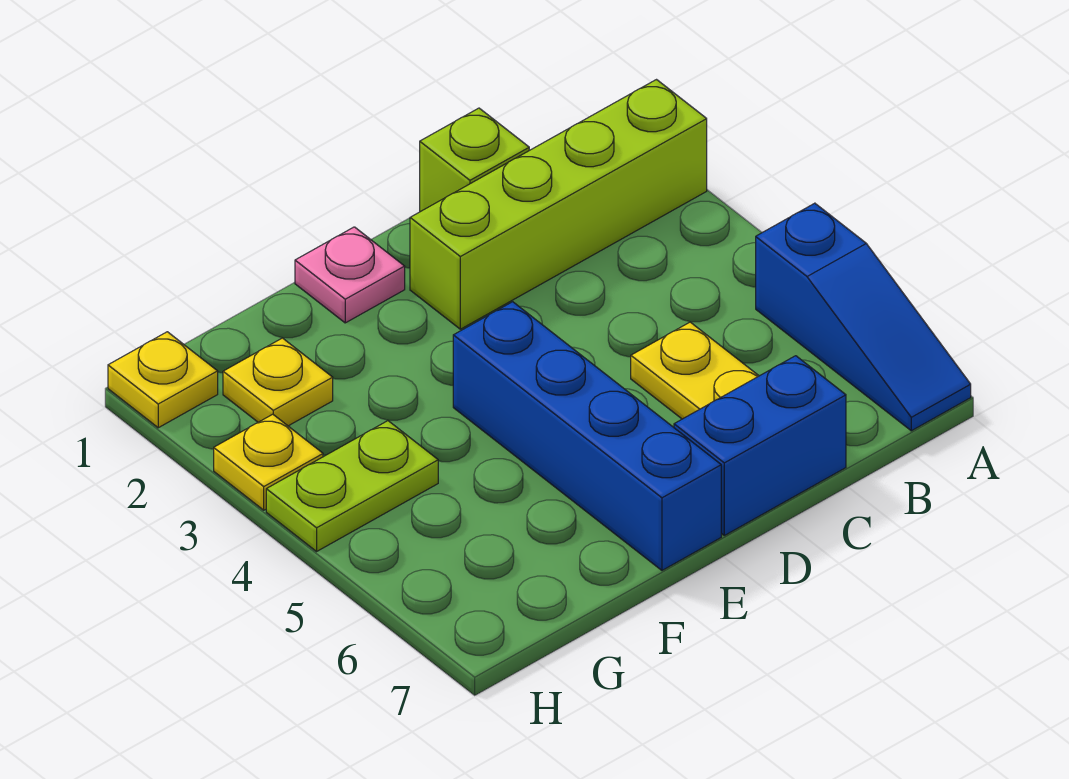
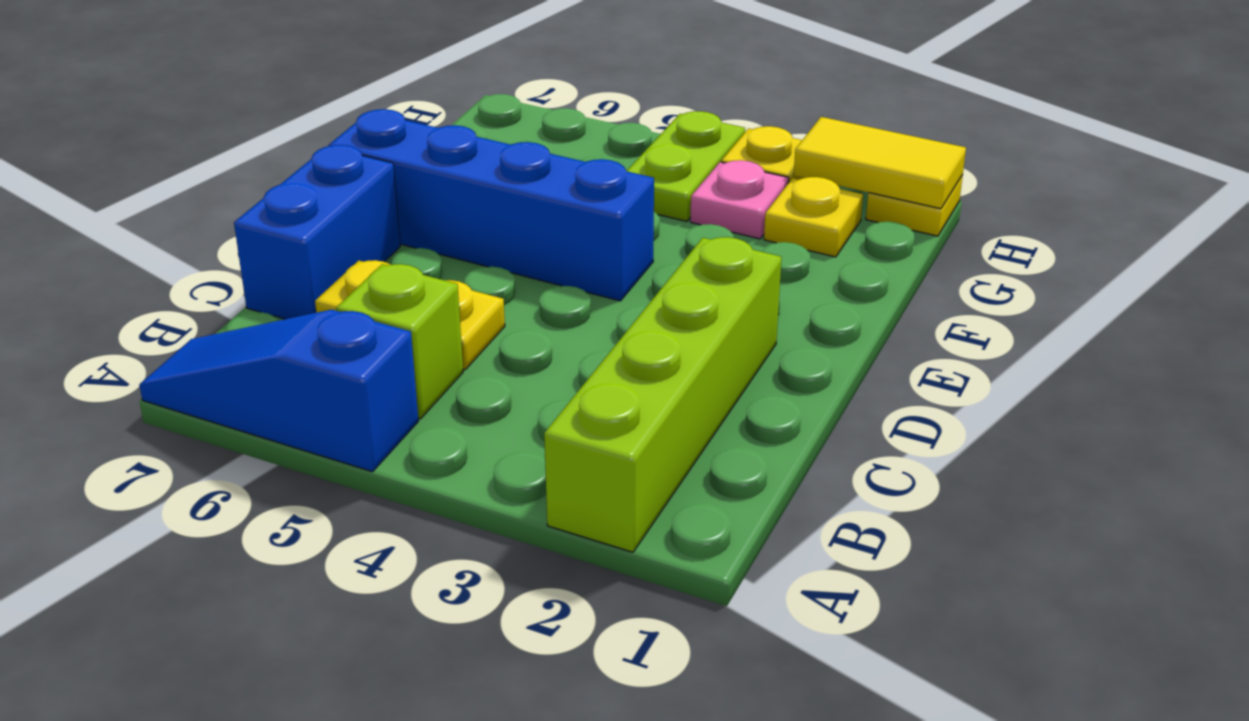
lime 1x1 brick [420,108,529,212] -> lime 1x1 brick moved to [336,264,463,419]
pink 1x1 plate [295,227,405,323] -> pink 1x1 plate moved to [690,160,789,239]
none -> yellow 1x2 tile [794,117,966,209]

